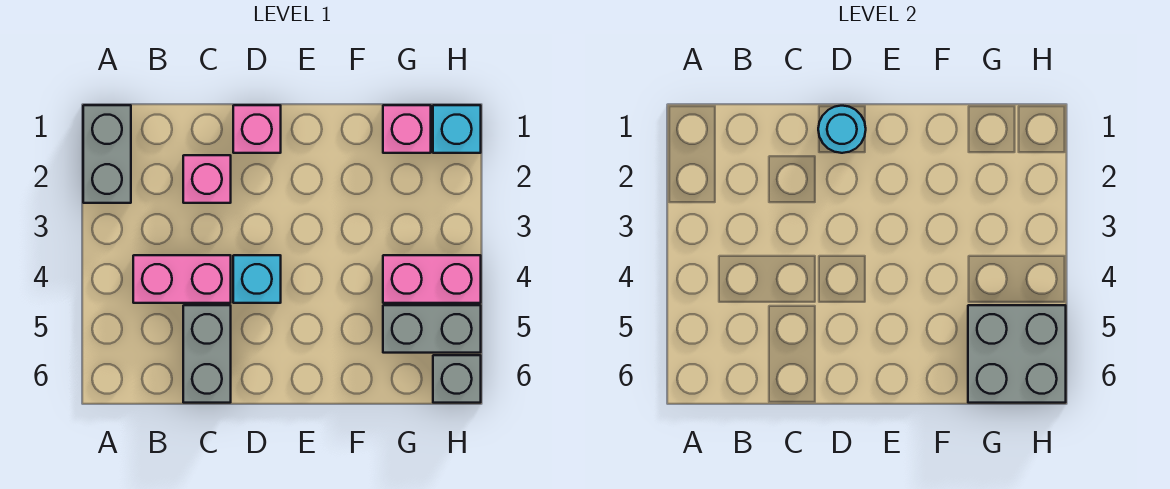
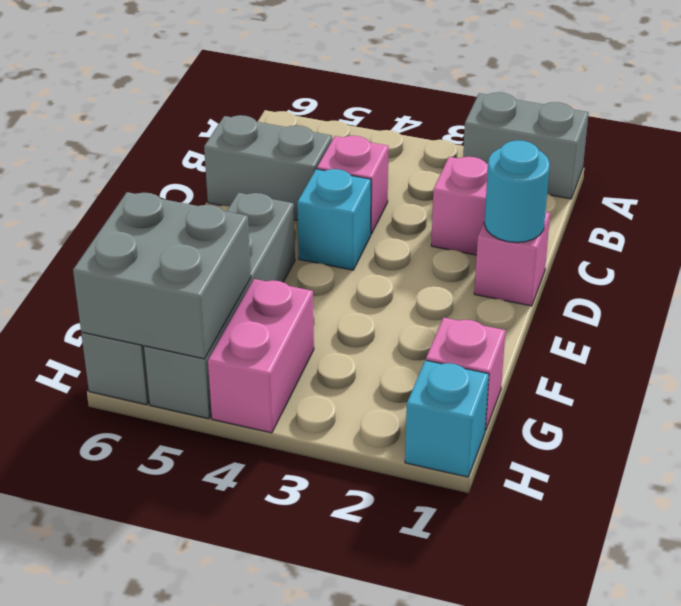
pink 1x2 brick [133,255,231,303] -> pink 1x1 brick [317,136,389,234]
grey 1x2 brick [383,305,481,353] -> grey 1x4 brick [144,193,295,419]

